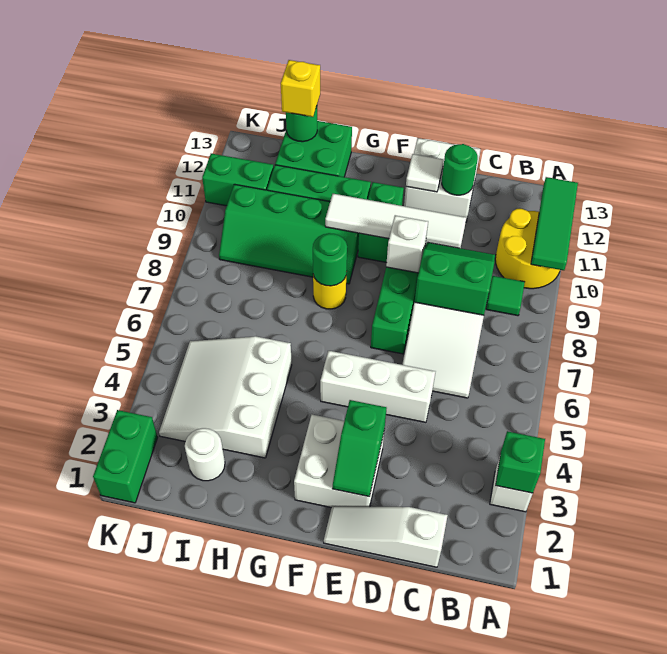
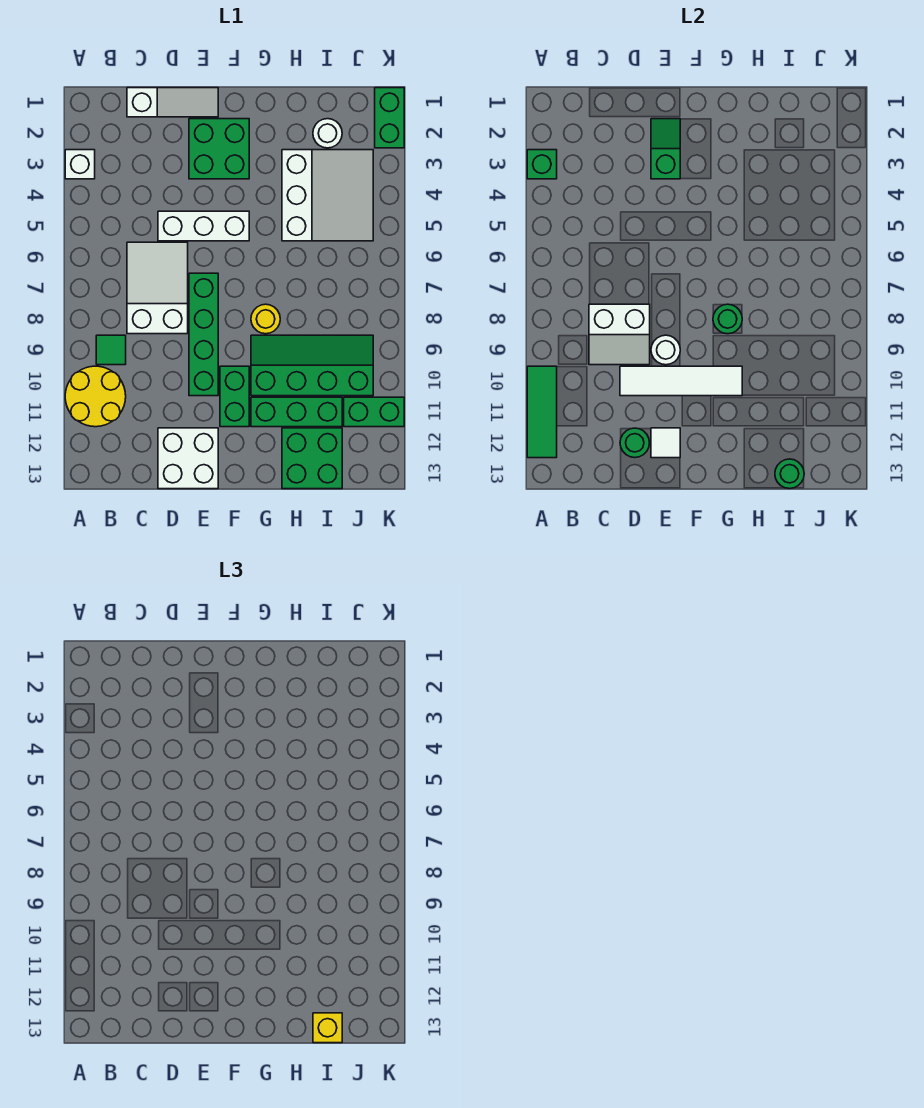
green 2x2 slope [415,242,495,315] -> white 2x2 slope [589,304,650,365]
white 2x2 brick [294,415,384,508] -> green 2x2 brick [189,119,249,179]
white 1x1 brick [386,215,428,273] -> white 1x1 round brick [651,335,680,365]

